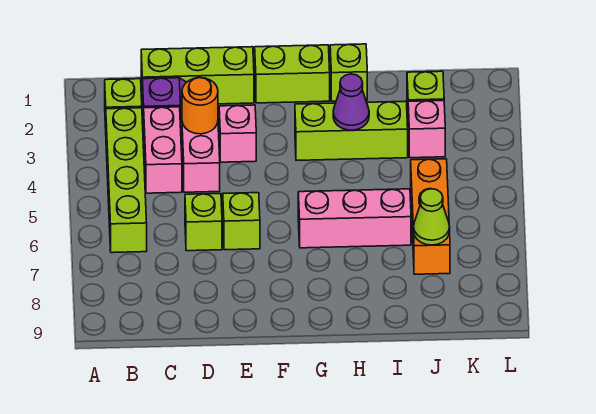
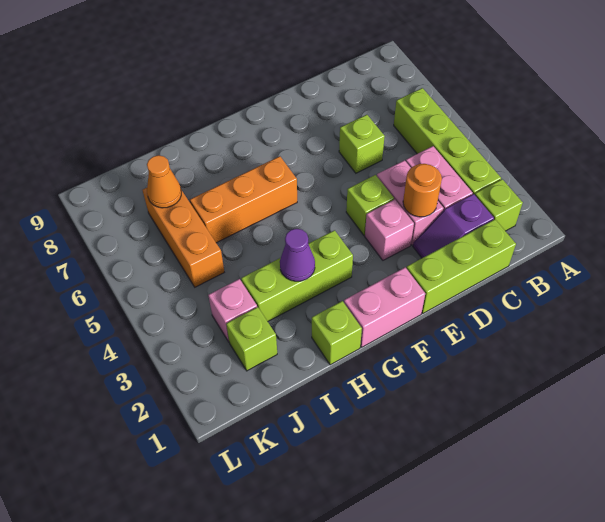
lime 1x1 brick [223,193,260,250] -> lime 1x1 brick moved to [346,175,394,235]
lime 1x2 brick [255,45,330,103] -> pink 1x2 brick [344,267,425,347]
pink 1x3 brick [298,189,411,248] -> orange 1x3 brick [190,156,297,243]
lime 1x1 cone [414,189,450,245] -> orange 1x1 cone [147,155,181,208]

